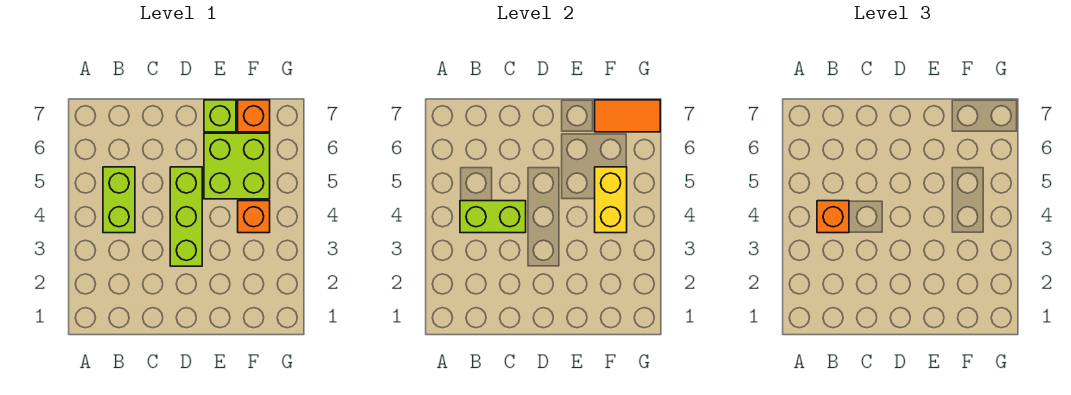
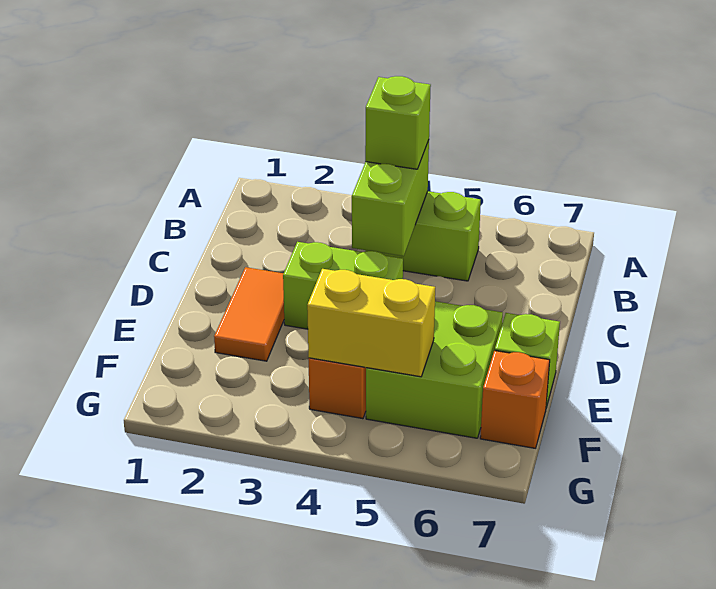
orange 1x1 brick [817,201,849,233] -> lime 1x1 brick [365,76,431,169]
lime 1x3 brick [170,167,202,266] -> lime 1x2 brick [283,242,403,329]
orange 1x2 tile [595,100,660,132] -> orange 1x2 tile moved to [214,267,284,361]

